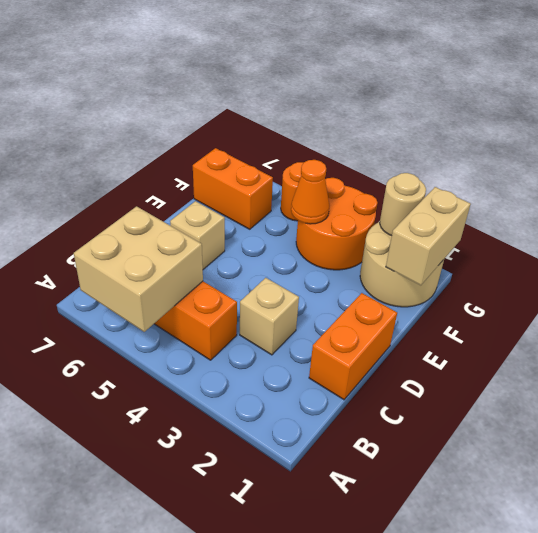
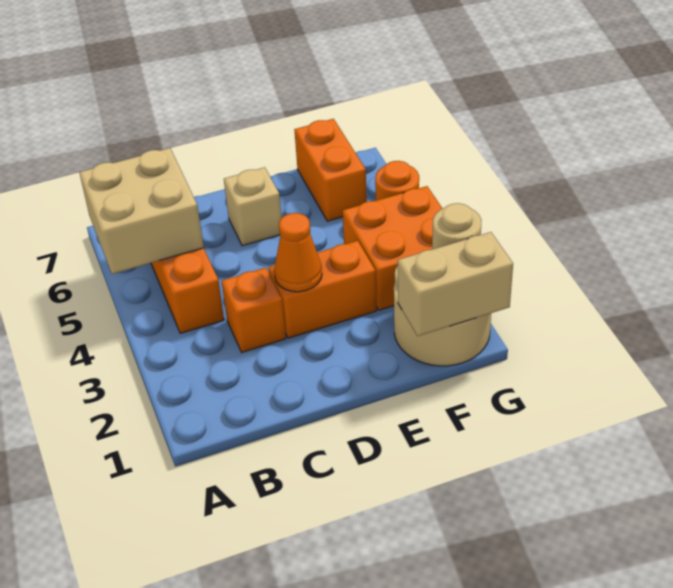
orange 1x2 brick [309,293,397,400] -> orange 1x2 brick moved to [269,241,376,338]
tan 1x1 brick [240,278,299,355] -> orange 1x1 brick [222,268,286,352]
orange 2x2 round brick [296,178,378,270] -> orange 2x2 brick [343,186,443,310]
orange 1x1 cone [291,160,329,224] -> orange 1x1 cone moved to [274,213,322,292]

